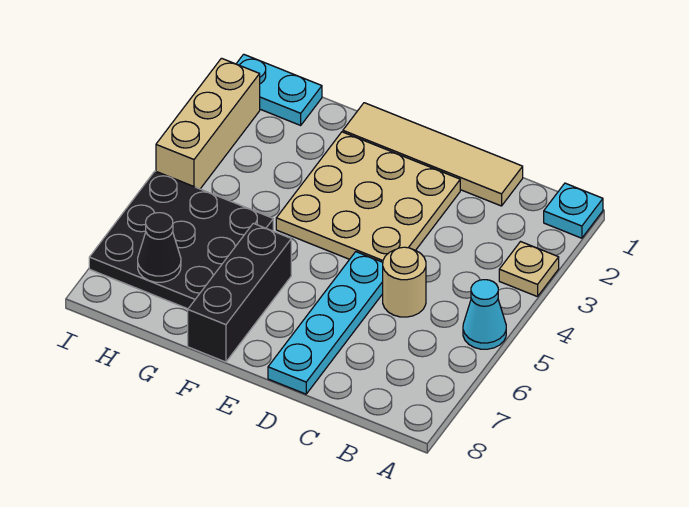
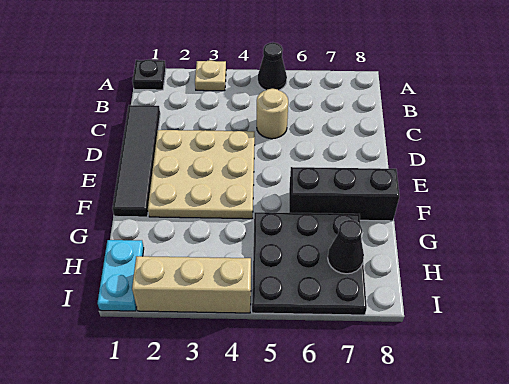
cyan 1x1 plate [544,183,603,238] -> black 1x1 plate [133,59,166,90]
cyan 1x1 cone [463,280,506,349] -> black 1x1 cone [258,43,287,90]
tan 1x4 tile [343,103,523,206] -> black 1x4 tile [112,105,160,217]
cyan 1x4 plate [268,252,383,394] -> none

